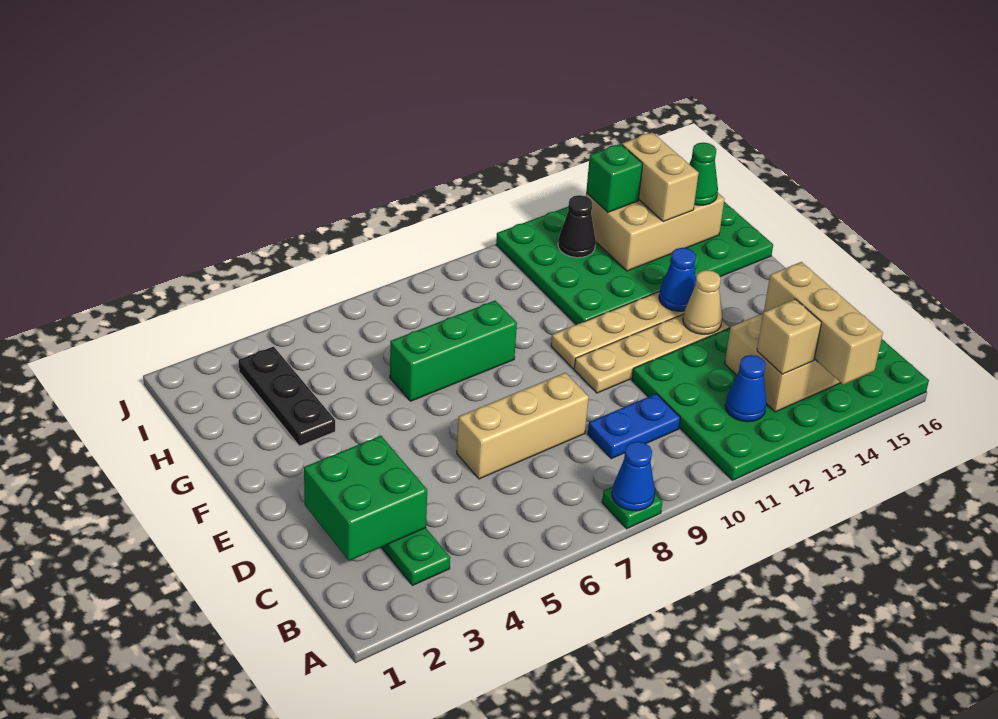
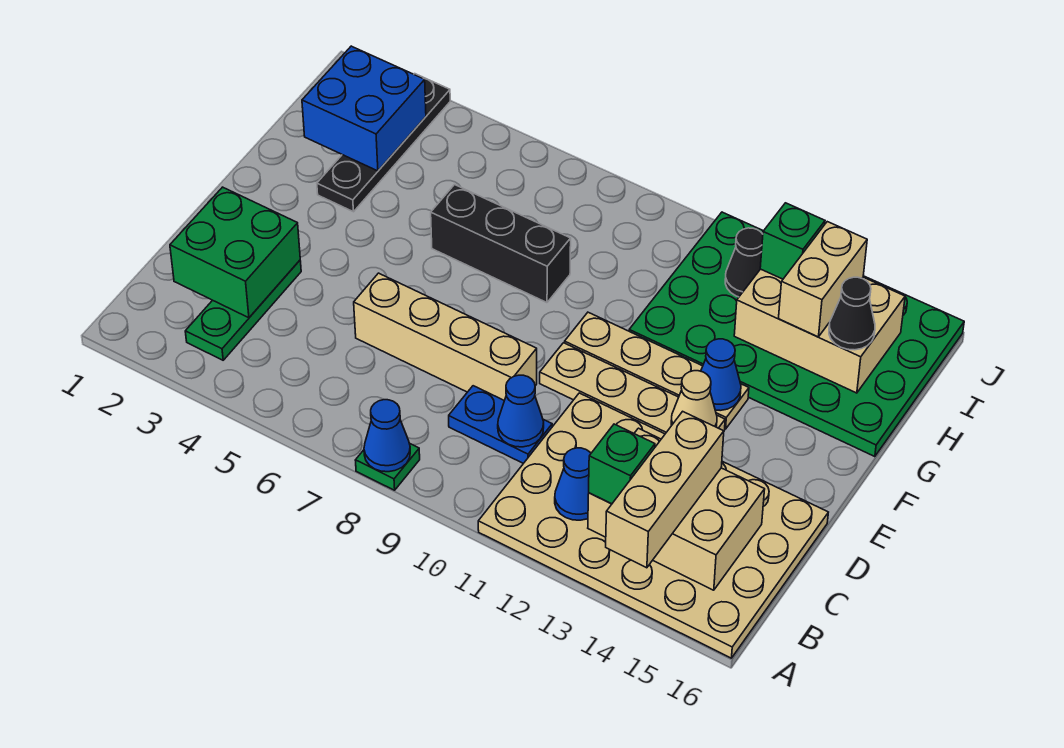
green 4x6 plate [632,328,929,480] -> tan 4x6 plate [478,393,828,658]
tan 1x1 brick [757,299,821,374] -> green 1x1 brick [589,424,655,504]
none -> blue 1x1 cone [498,375,544,447]
tan 1x3 brick [457,373,589,479] -> tan 1x4 brick [354,273,537,400]
black 1x3 plate [238,347,335,446] -> black 1x4 plate [317,74,450,212]
green 1x3 brick [390,301,517,401] -> black 1x3 brick [431,185,571,303]
none -> blue 2x2 brick [302,46,426,171]
green 1x1 cone [689,143,718,205] -> black 1x1 cone [829,277,875,350]

